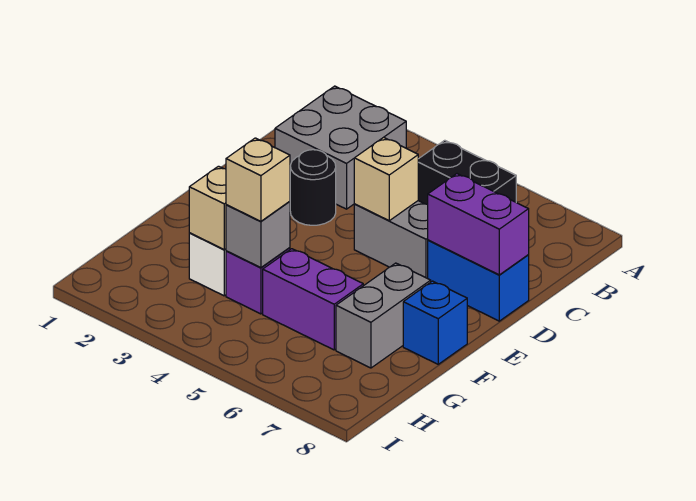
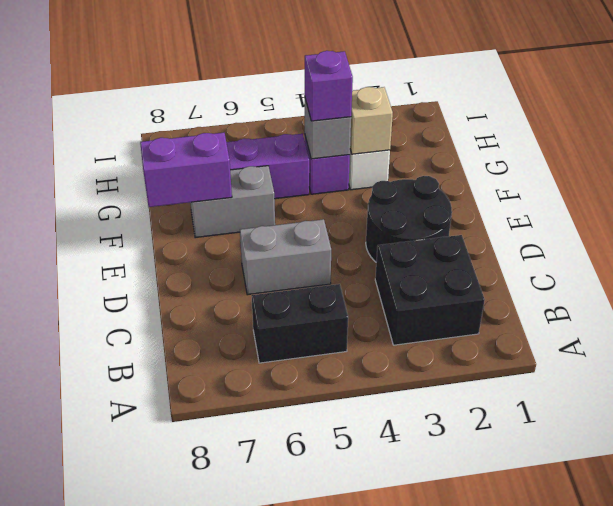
grey 2x2 brick [275,86,406,209] -> black 2x2 brick [375,235,485,345]
black 1x1 round brick [290,150,336,225] -> black 2x2 round brick [366,176,452,262]
tan 1x1 brick [354,137,418,221] -> none
blue 1x2 brick [428,240,529,321] -> none
purple 1x2 brick [428,174,529,275] -> purple 1x2 brick moved to [140,133,232,207]
grey 1x2 brick [336,263,431,368] -> grey 1x2 brick turned to [190,166,275,238]
blue 1x1 brick [403,281,467,364] -> none
tan 1x1 brick [226,138,290,222] -> purple 1x1 brick [305,51,353,121]

